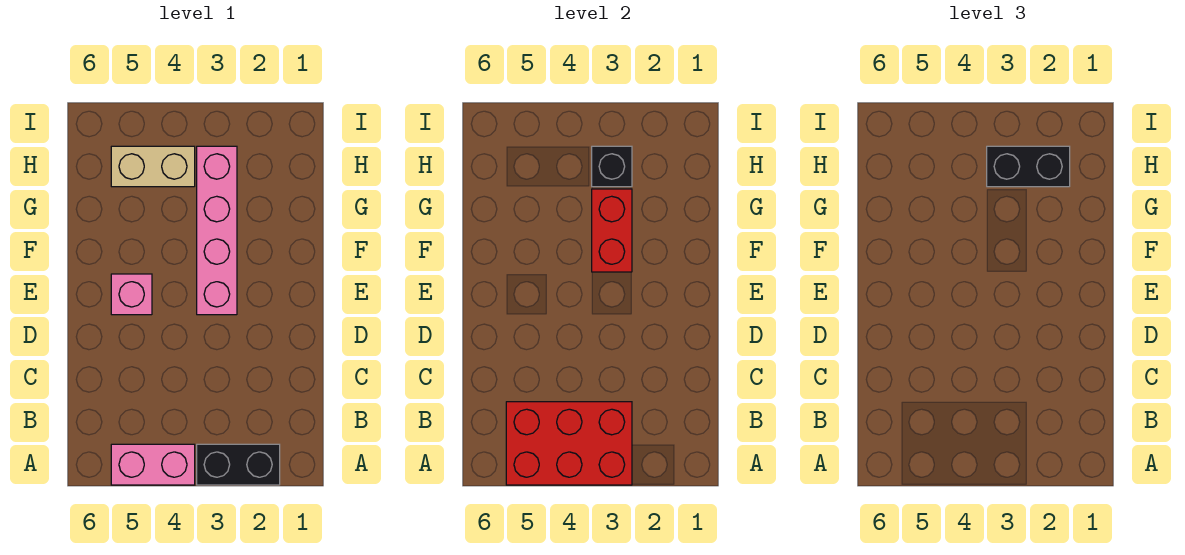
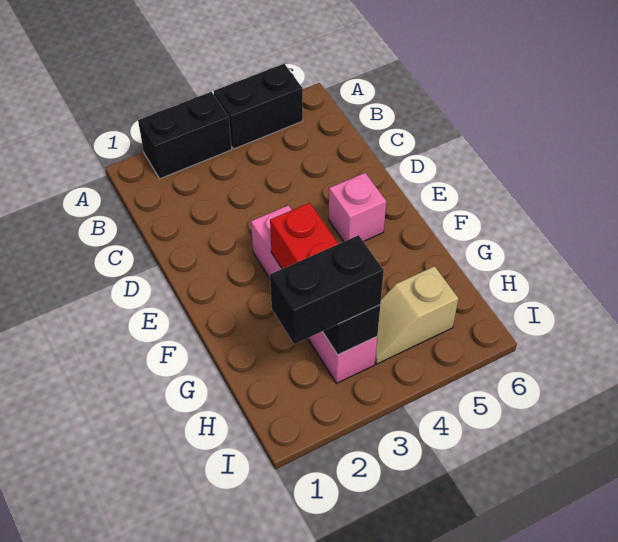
red 2x3 brick [506,402,632,485] -> none
pink 1x2 brick [111,444,195,485] -> black 1x2 brick [213,64,303,149]
tan 1x2 brick [111,146,195,187] -> tan 1x2 slope [375,266,458,364]

